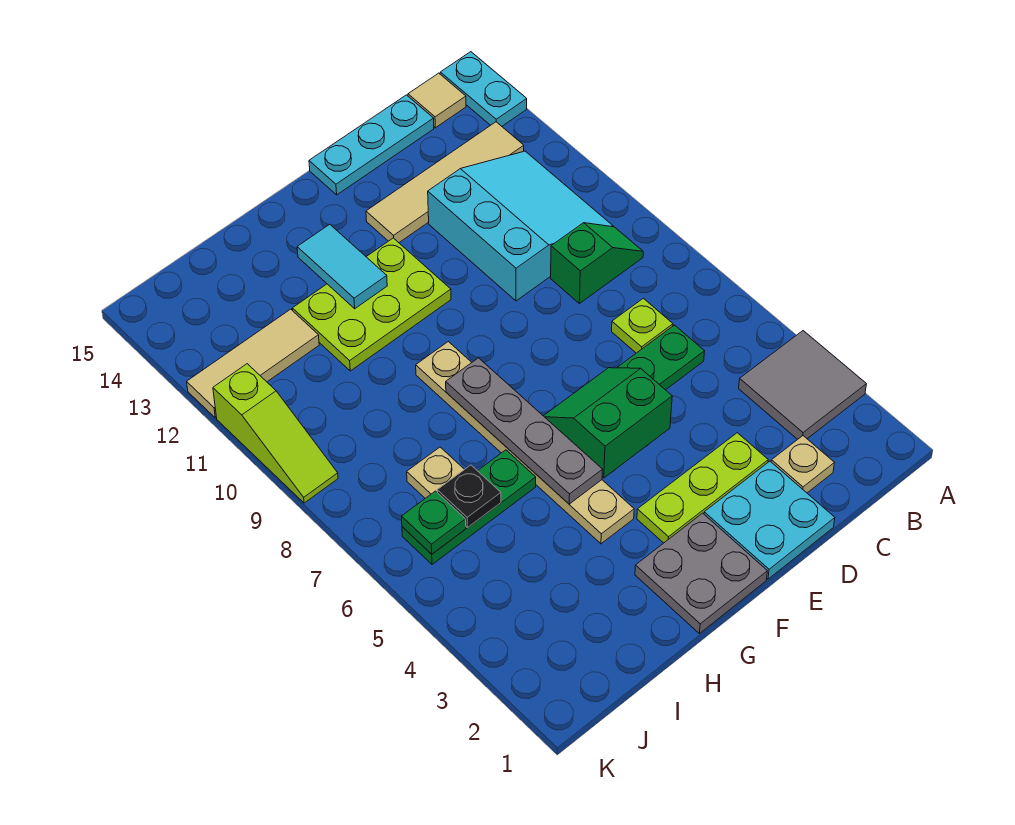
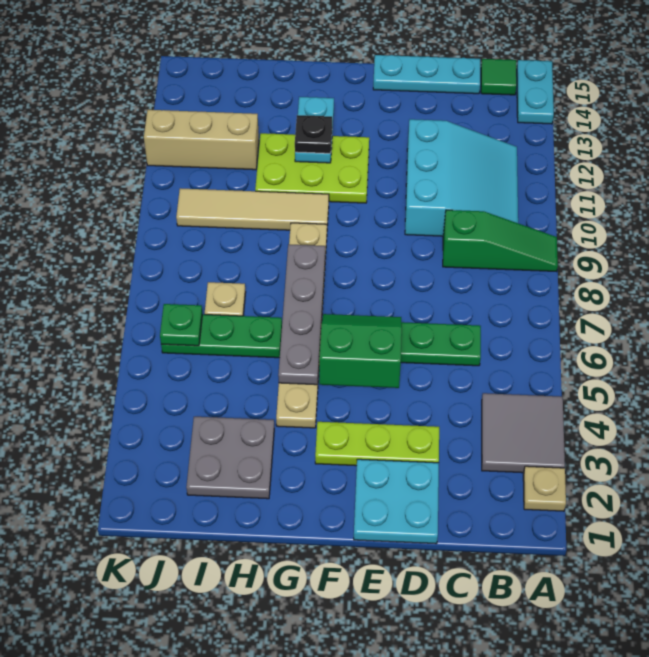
green 1x2 slope [551,223,643,303] -> green 1x3 slope [443,210,558,272]
tan 1x4 tile [366,122,524,243] -> tan 1x4 tile moved to [176,188,329,230]
tan 1x1 tile [408,73,466,128] -> green 1x1 tile [481,59,517,95]
tan 1x1 plate [771,436,834,493] -> tan 1x1 plate moved to [523,466,566,511]
lime 1x1 plate [612,298,673,353] -> none
grey 2x2 plate [635,513,767,634] -> grey 2x2 plate moved to [186,417,274,499]
cyan 1x2 tile [297,224,387,309] -> cyan 1x2 plate [295,97,334,163]
black 1x1 plate [437,465,501,528] -> black 1x1 plate moved to [295,115,332,153]
tan 1x3 tile [187,309,319,418] -> tan 1x3 brick [144,110,259,170]
lime 1x3 slope [213,364,338,503] -> none

